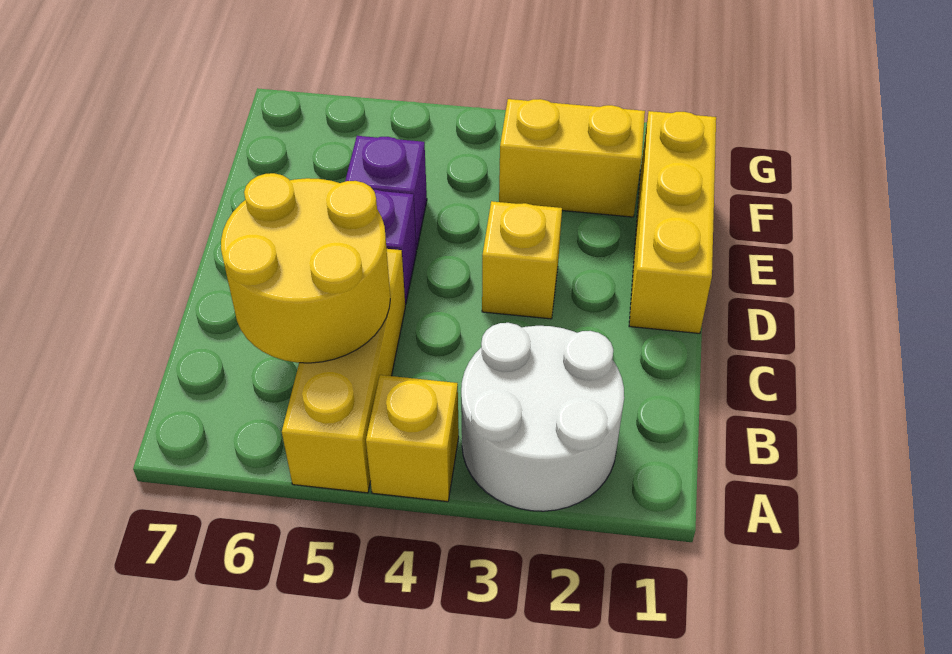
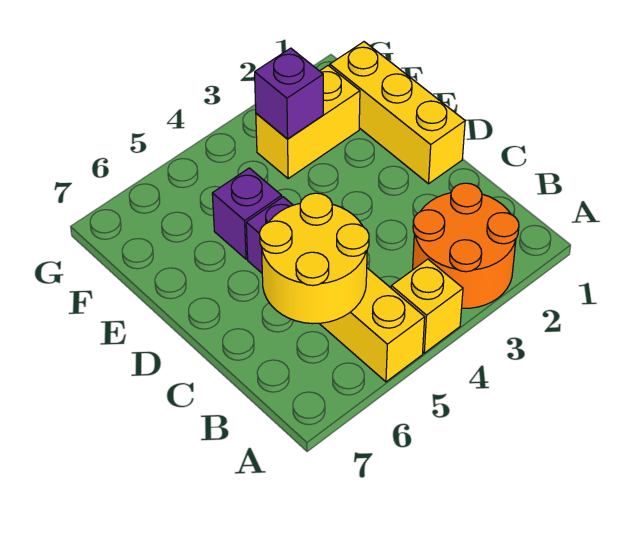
white 2x2 round brick [461,323,624,511] -> orange 2x2 round brick [413,183,519,308]
yellow 1x1 brick [482,201,562,319] -> none
none -> purple 1x1 brick [255,48,323,139]

